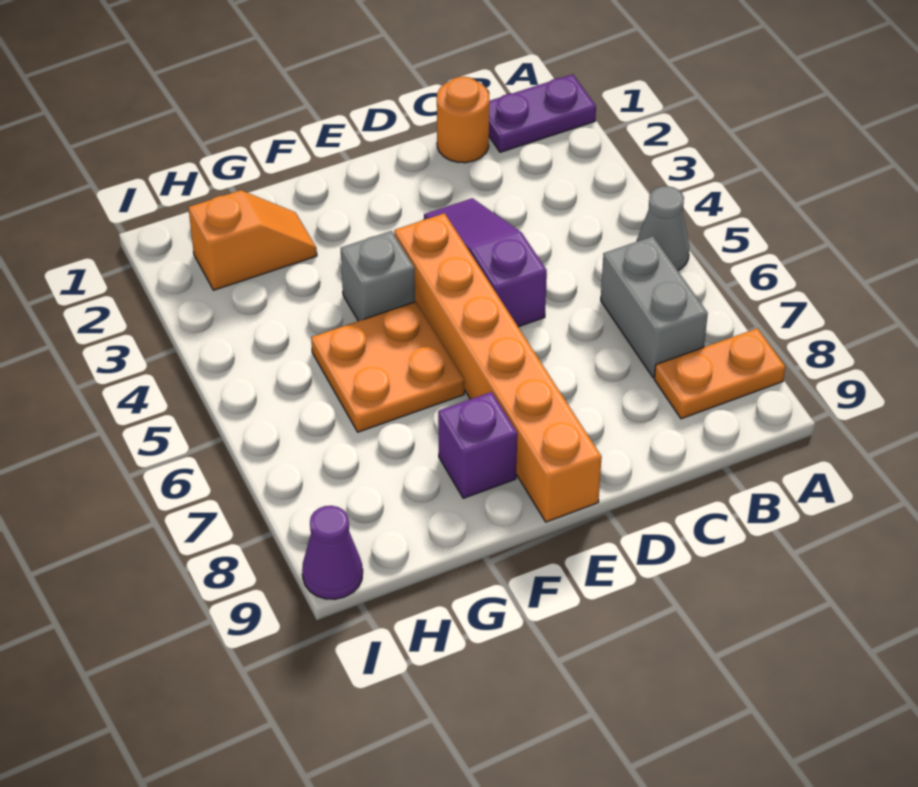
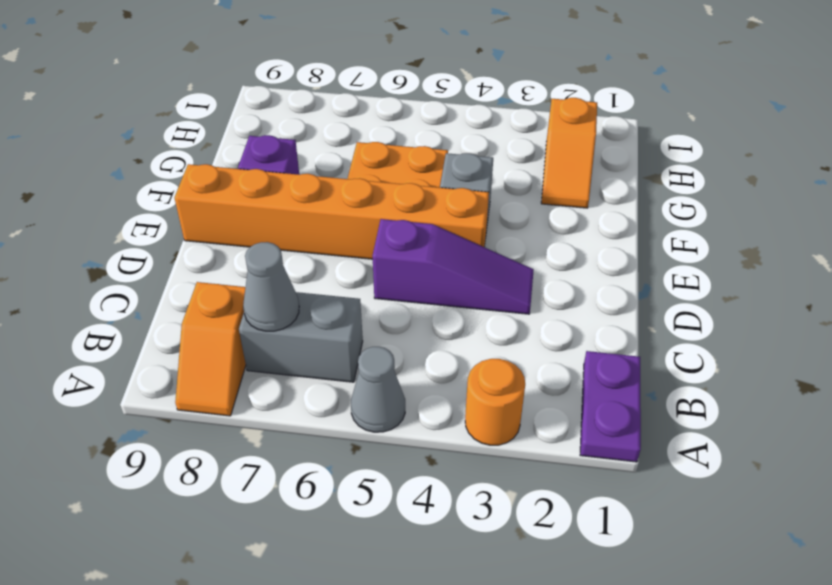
orange 1x2 plate [654,328,785,419] -> orange 1x2 slope [175,282,246,416]
none -> grey 1x1 cone [243,242,299,331]
orange 1x1 round brick [437,77,489,163] -> orange 1x1 round brick moved to [465,359,525,445]
purple 1x1 cone [302,506,363,599] -> none

